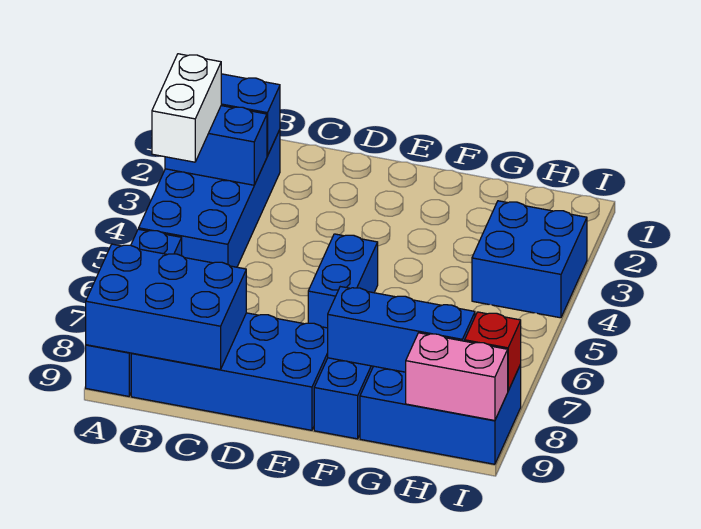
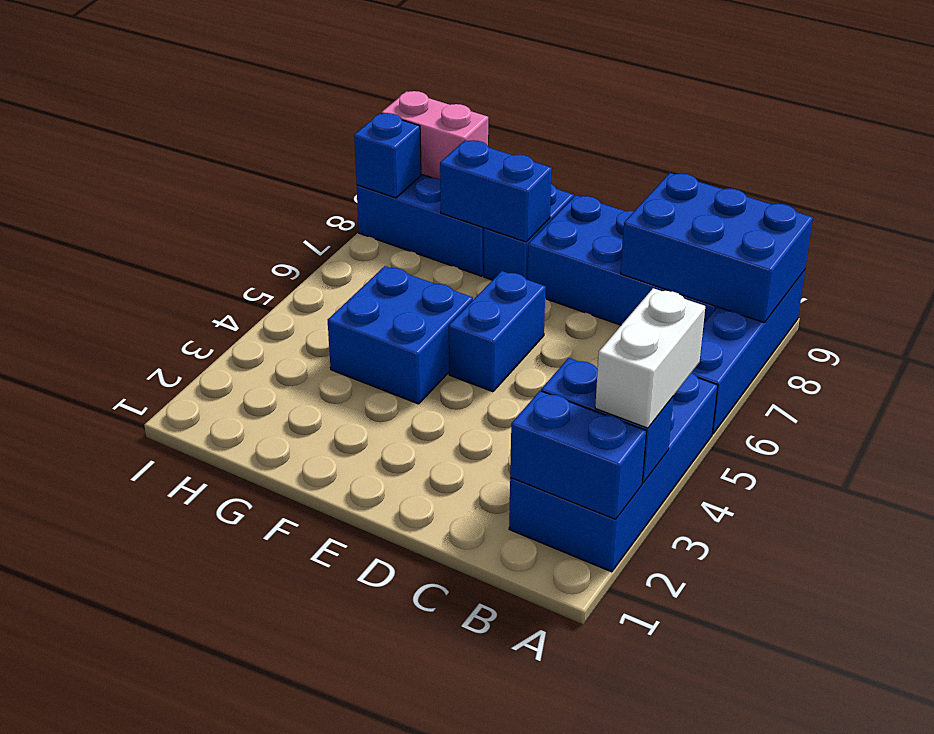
blue 1x3 brick [328,287,475,372] -> blue 1x2 brick [440,140,552,242]
blue 2x2 brick [472,201,587,318] -> blue 2x2 brick moved to [328,266,473,404]
red 1x1 brick [465,312,521,391] -> blue 1x1 brick [354,113,421,198]

